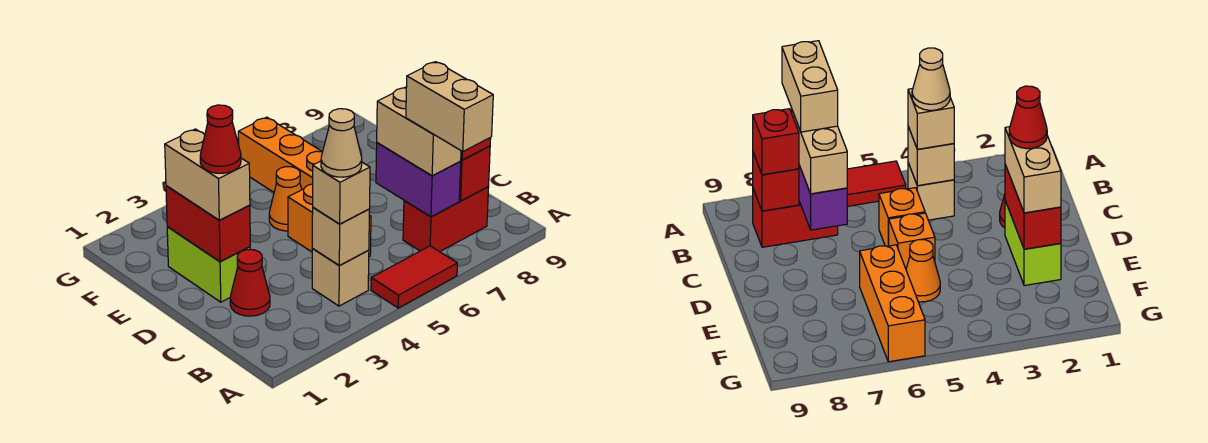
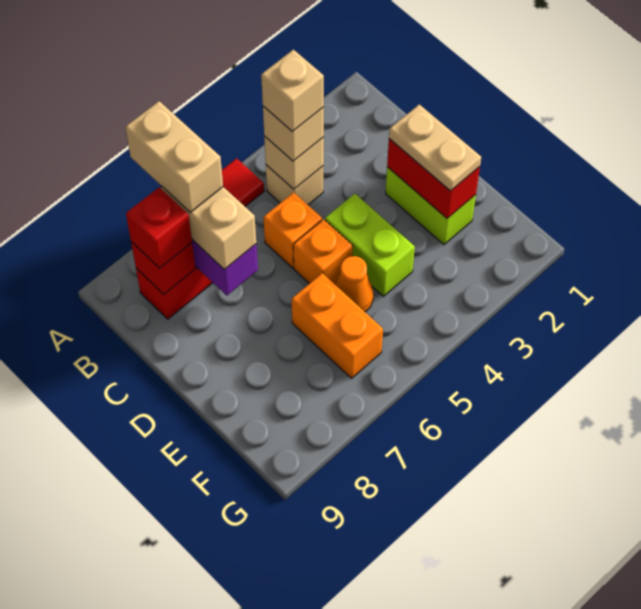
tan 1x1 cone [321,109,362,177] -> tan 1x1 brick [261,50,324,132]
red 1x1 cone [230,250,270,316] -> none
tan 1x2 brick [165,129,250,220] -> tan 1x2 plate [389,104,481,191]
red 1x1 cone [200,105,241,173] -> none
none -> lime 1x2 brick [325,194,415,296]
orange 1x3 brick [238,117,322,192] -> orange 1x2 brick [292,273,383,378]

